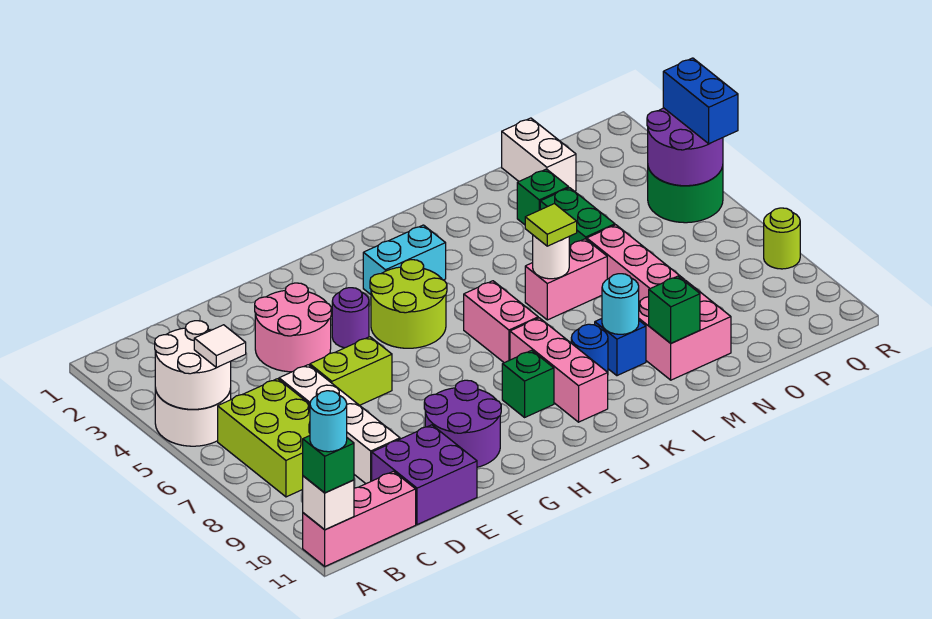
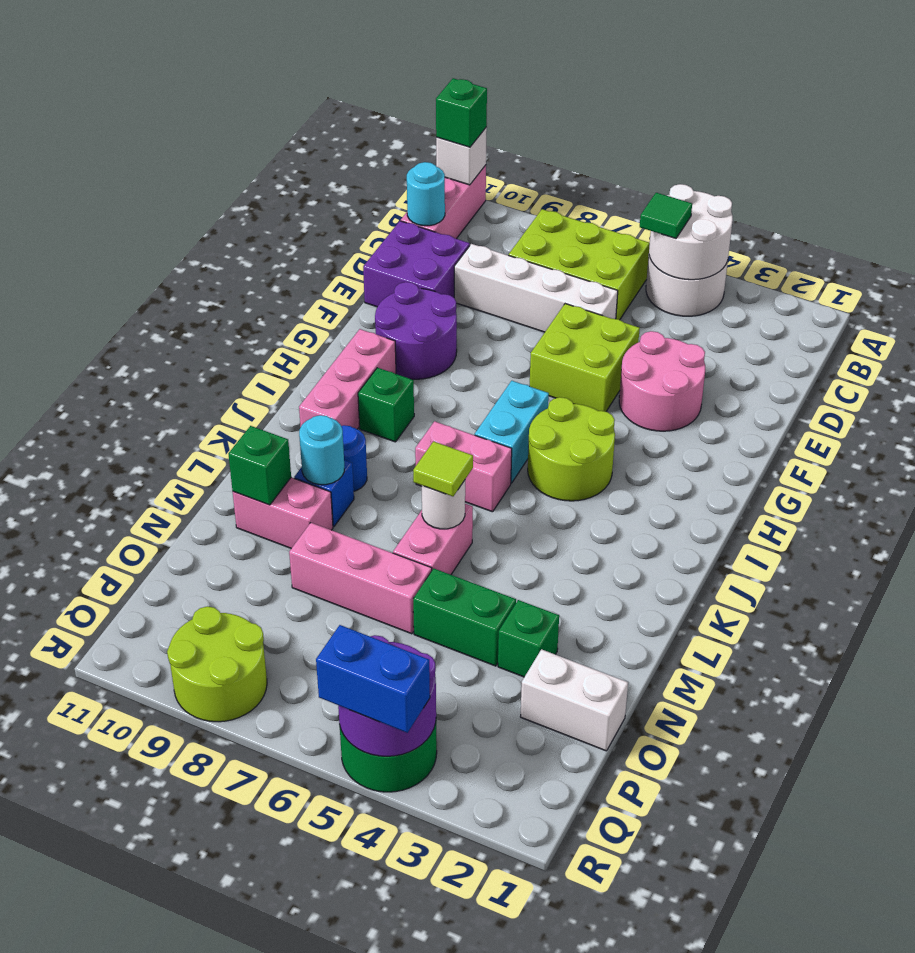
cyan 1x1 round brick [310,391,347,452] -> cyan 1x1 round brick moved to [407,162,445,226]
white 1x1 tile [194,325,246,367] -> green 1x1 tile [640,193,692,239]
lime 1x2 brick [310,337,392,405] -> lime 2x2 brick [530,304,640,412]
purple 1x1 round brick [332,288,369,348] -> none
cyan 1x2 brick [363,225,446,294] -> cyan 1x2 brick moved to [475,381,549,483]
pink 1x3 brick [510,318,608,422] -> pink 1x3 brick turned to [299,329,396,429]
pink 2x2 brick [639,281,731,380] -> pink 1x2 brick [233,477,333,548]
lime 1x1 round brick [764,208,800,269] -> lime 2x2 round brick [167,606,267,722]

